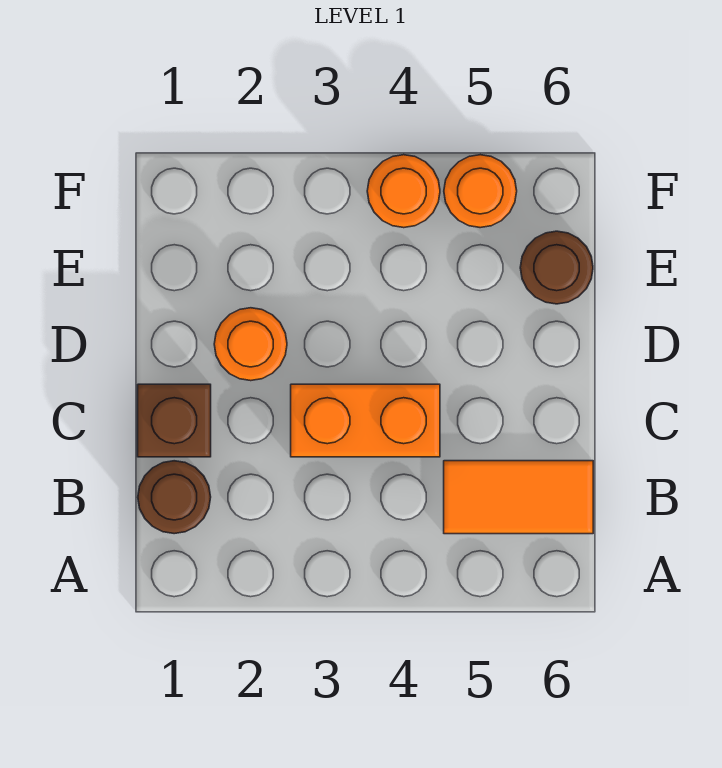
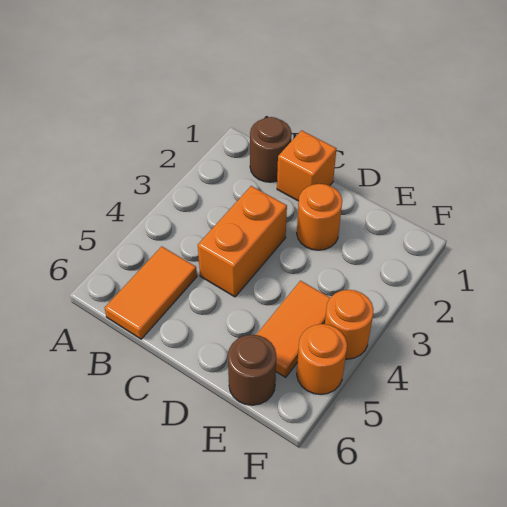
brown 1x1 brick [138,384,211,457] -> orange 1x1 brick [277,130,336,201]
none -> orange 1x2 tile [256,281,330,377]

